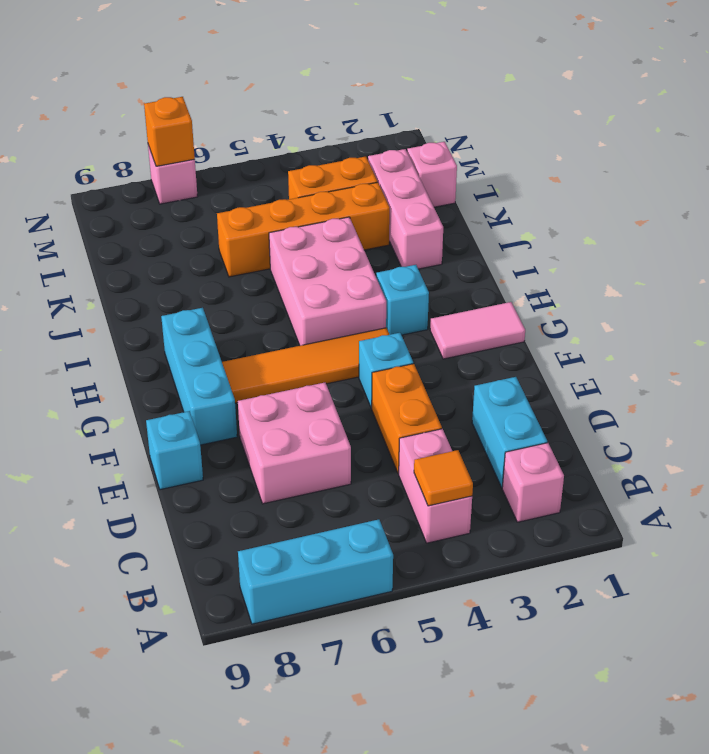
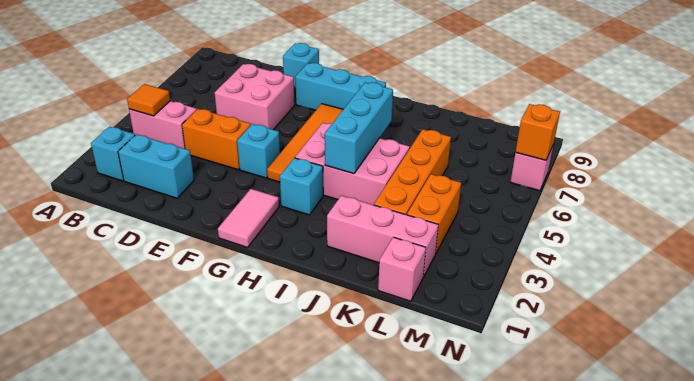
cyan 1x3 brick [238,519,393,624] -> cyan 1x3 brick moved to [325,82,393,174]
pink 1x1 brick [502,443,564,522] -> cyan 1x1 brick [91,127,135,181]

